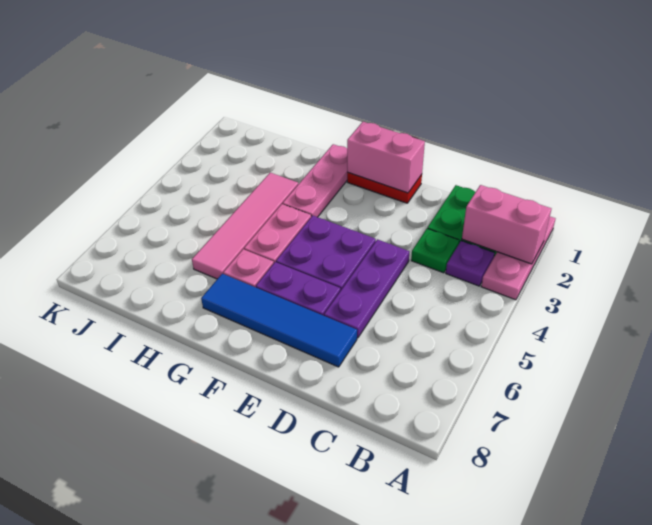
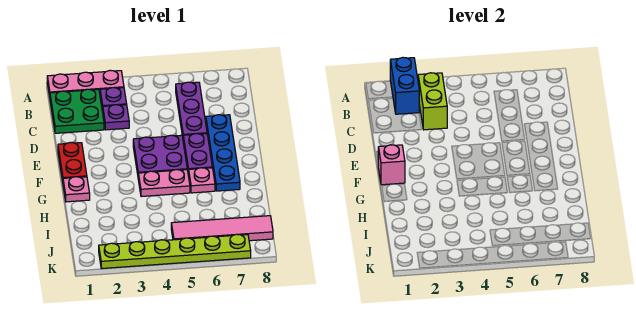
pink 1x2 brick [462,185,551,264] -> blue 1x2 brick [390,58,419,114]
none -> lime 1x2 brick [418,73,447,130]
green 1x1 plate [411,229,459,273] -> purple 1x1 plate [102,105,129,130]
purple 1x3 plate [324,239,409,338] -> purple 1x3 plate turned to [176,82,207,137]
blue 1x4 tile [201,274,357,367] -> blue 1x4 plate [206,115,240,191]
pink 1x2 brick [347,122,425,193] -> pink 1x1 brick [378,145,405,185]
pink 1x3 plate [283,144,348,217] -> pink 1x1 plate [63,177,90,202]
pink 1x4 tile [192,173,298,279] -> pink 1x4 tile moved to [171,216,273,241]
none -> lime 1x6 plate [99,234,251,269]

